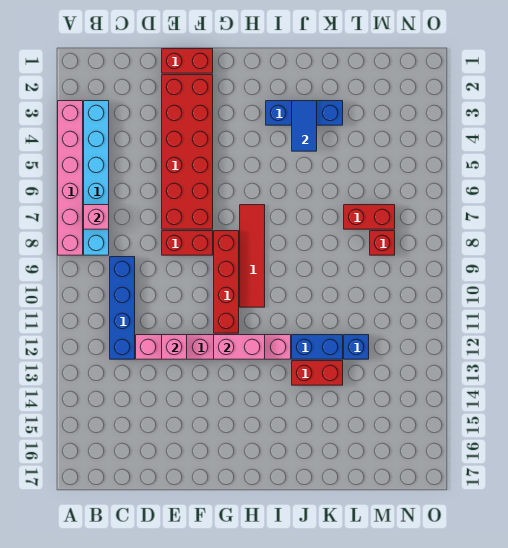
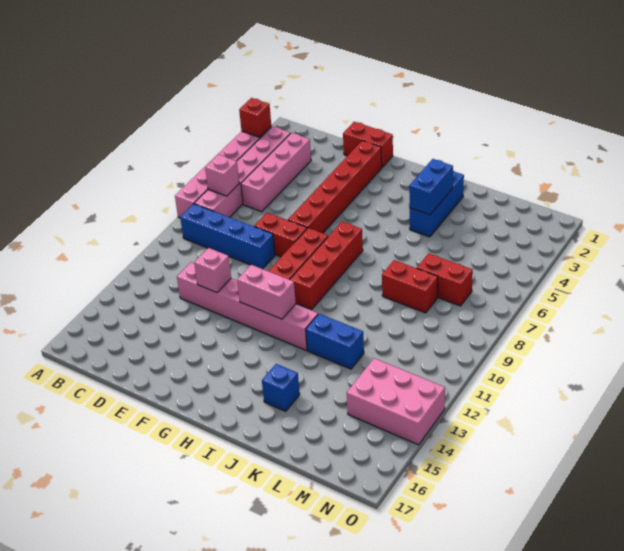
cyan 1x6 brick [84,101,109,255] -> pink 1x6 brick [194,126,291,217]
none -> pink 1x4 brick [241,133,311,212]
blue 1x4 brick [110,257,135,359] -> blue 1x4 brick turned to [180,204,275,269]
red 2x6 brick [162,75,213,229] -> red 1x6 brick [288,141,382,233]
red 1x4 tile [240,205,265,307] -> red 1x4 brick [290,222,363,309]
blue 1x3 brick [266,101,343,125] -> blue 1x3 brick turned to [410,171,464,237]
blue 1x2 tile [292,101,317,151] -> blue 1x2 brick [409,159,453,215]
red 1x2 brick [292,361,343,385] -> red 1x2 brick moved to [382,260,438,313]
blue 1x1 brick [344,335,369,359] -> blue 1x1 brick moved to [262,364,300,411]
red 1x1 brick [370,231,395,255] -> red 1x1 brick moved to [239,98,271,137]
none -> pink 2x3 brick [347,358,445,445]

